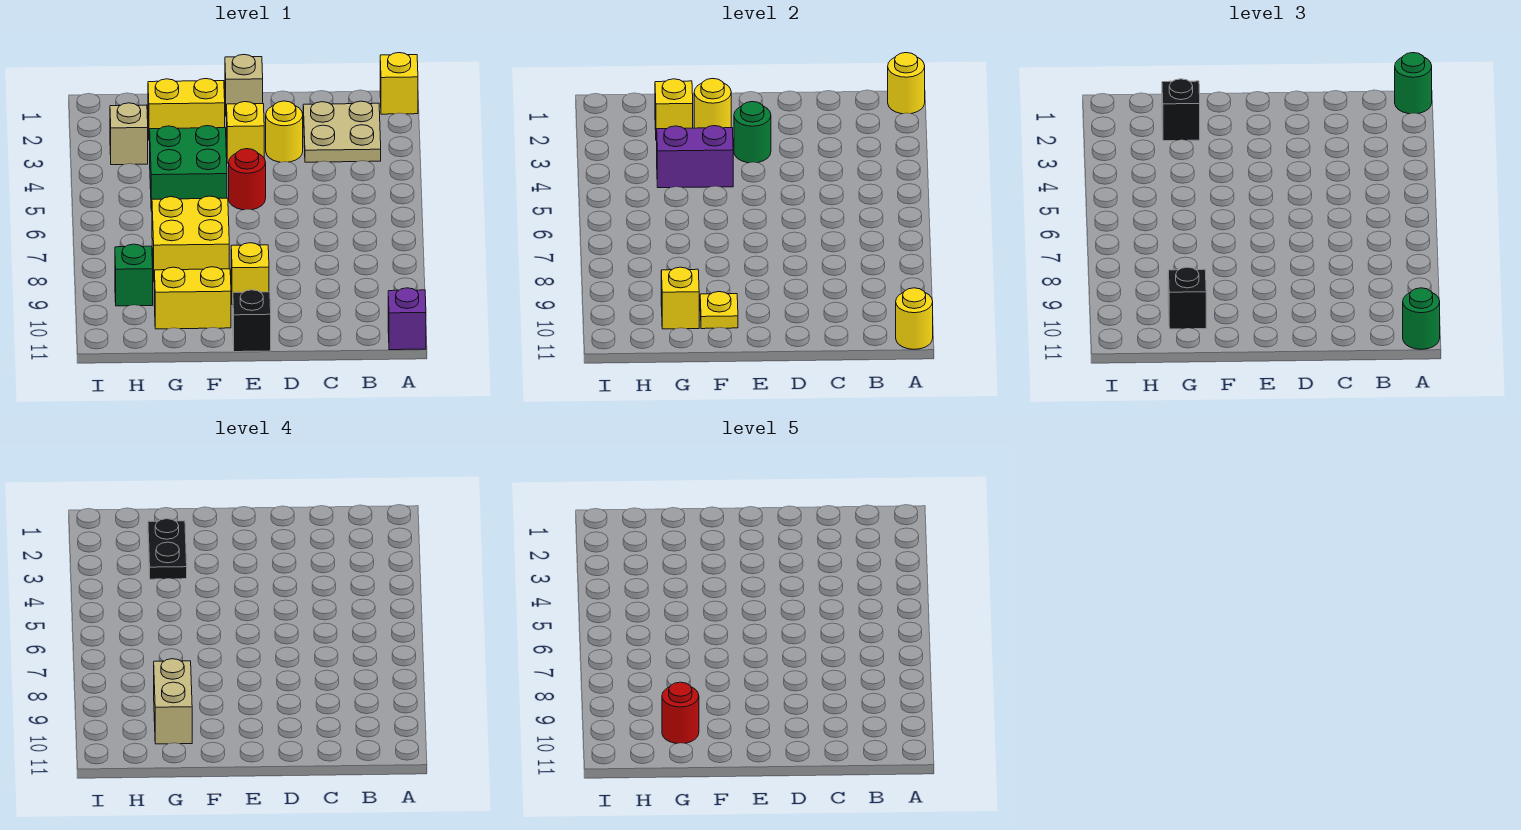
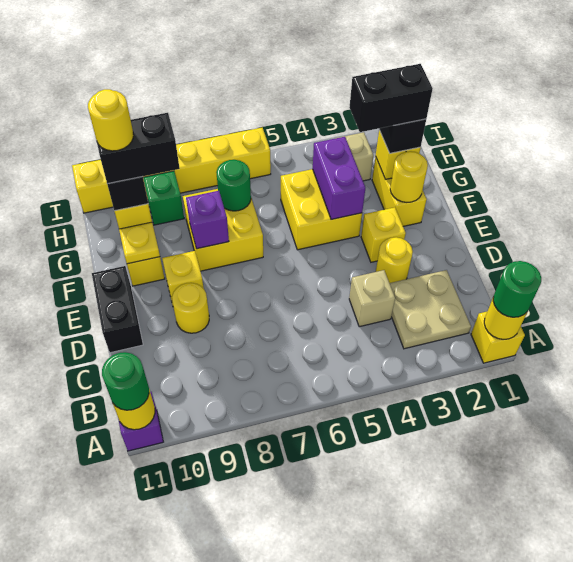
none -> yellow 1x1 round brick [172,283,209,333]
tan 1x1 brick [225,54,263,116] -> tan 1x1 brick moved to [349,270,395,327]
green 1x1 round brick [734,102,771,163] -> green 1x1 round brick moved to [216,160,251,211]
red 1x1 round brick [229,149,266,210] -> none
black 1x1 brick [233,290,271,352] -> black 1x2 brick [92,266,143,353]
green 2x2 brick [150,126,227,211] -> yellow 2x2 brick [281,169,362,250]
none -> purple 1x1 brick [186,191,229,249]
black 1x2 plate [148,519,187,579] -> black 1x2 brick [349,64,433,132]
tan 1x2 brick [154,659,192,744] -> black 1x2 brick [97,113,180,184]
red 1x1 round brick [662,682,699,743] -> yellow 1x1 round brick [88,89,133,151]
none -> yellow 1x6 brick [72,128,271,213]

